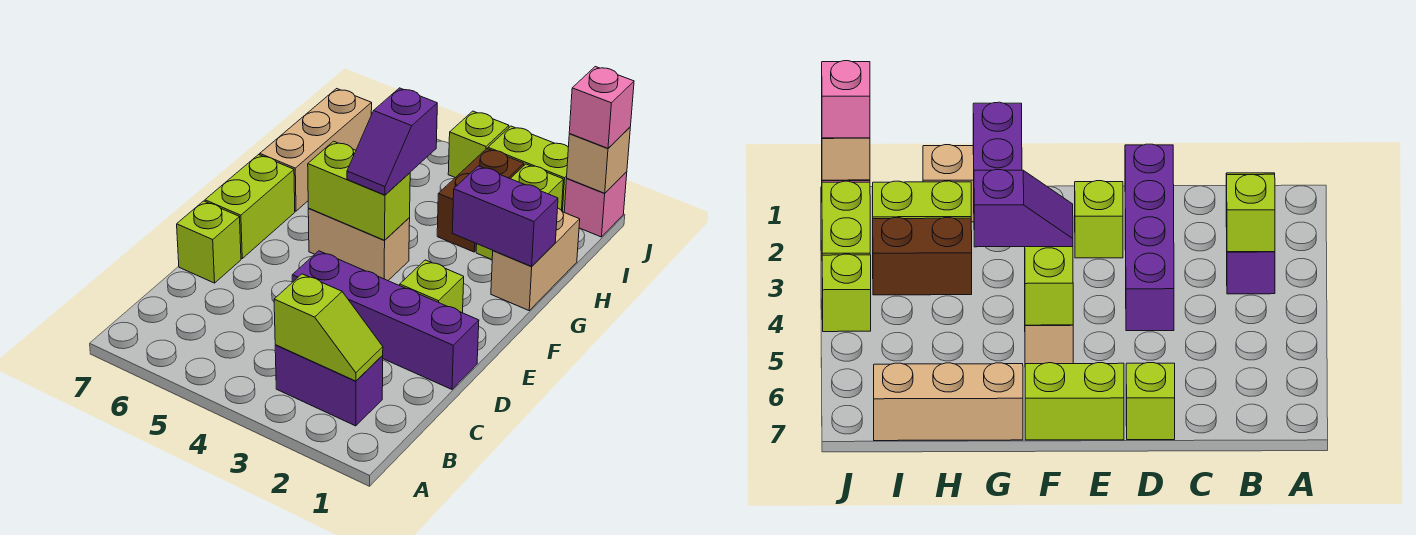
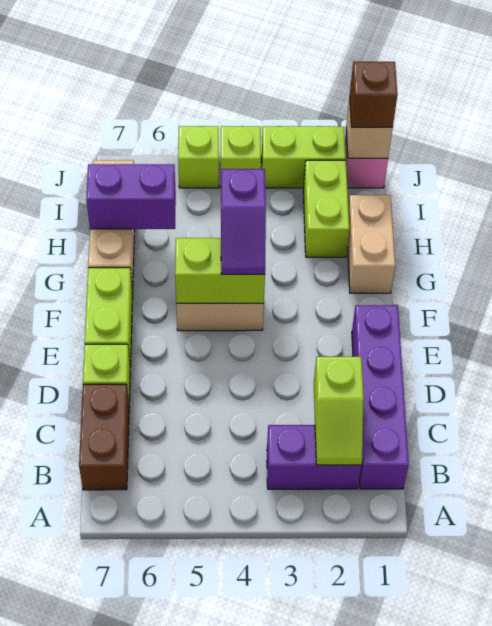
lime 1x2 slope [274,274,383,381] -> lime 1x2 slope turned to [314,357,364,465]
purple 1x4 brick [292,251,479,389] -> purple 1x4 brick turned to [352,305,409,489]
lime 1x1 brick [400,260,464,313] -> lime 1x1 brick moved to [178,126,219,188]
purple 1x2 brick [452,166,558,266] -> purple 1x2 brick moved to [86,164,176,229]
brown 1x2 brick [437,149,524,252] -> brown 1x2 brick moved to [79,384,129,490]
pink 1x1 brick [569,67,634,148] -> brown 1x1 brick [350,62,398,127]

